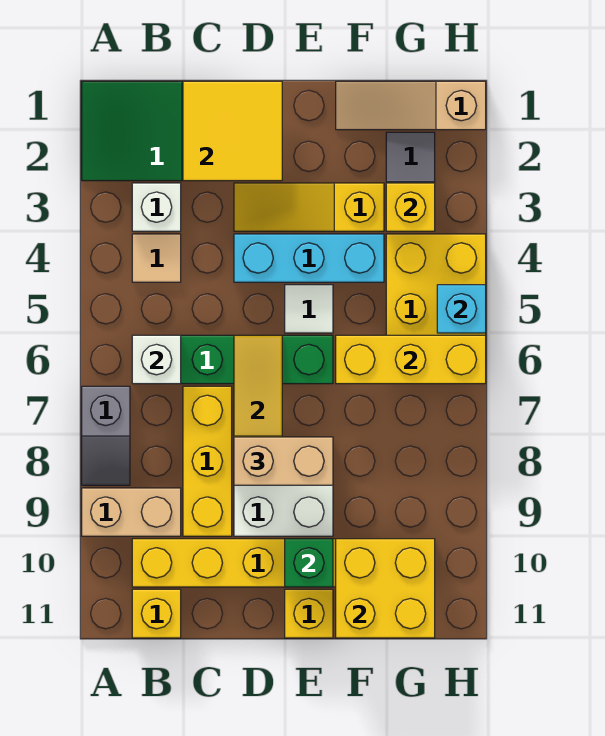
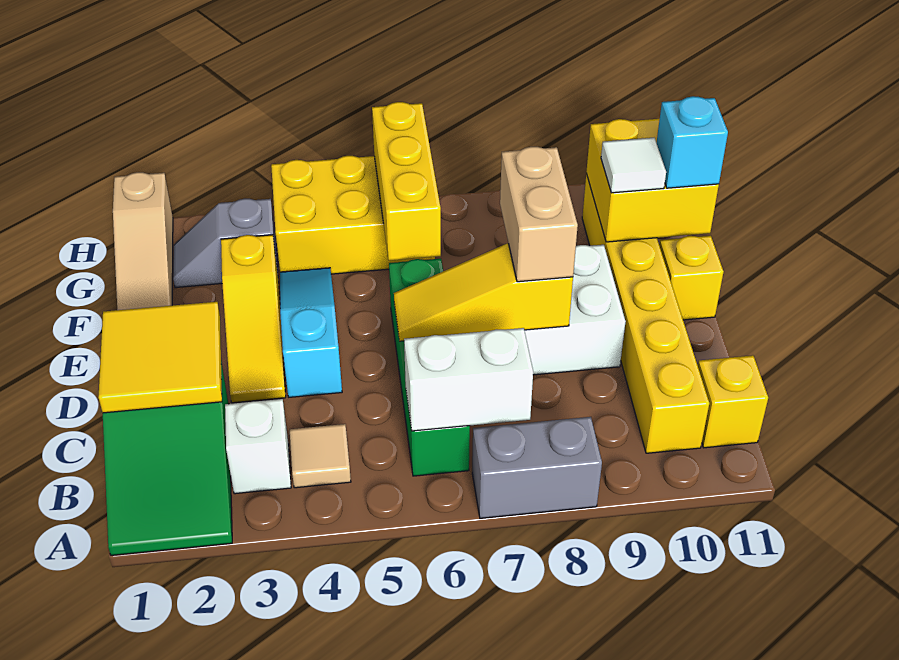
grey 1x2 slope [82,386,130,485] -> grey 1x2 brick [472,417,602,518]
tan 1x2 brick [82,488,181,536] -> none
white 1x1 brick [132,335,181,384] -> white 1x2 brick [404,328,533,431]
yellow 1x3 brick [183,386,232,536] -> none
cyan 1x3 brick [234,234,384,282] -> cyan 1x3 slope [280,268,342,397]
white 1x1 tile [285,285,333,333] -> white 1x1 tile moved to [601,138,666,193]
green 1x1 brick [285,539,333,587] -> none
yellow 1x1 brick [386,183,435,231] -> none
cyan 1x1 brick [437,285,486,333] -> cyan 1x1 brick moved to [656,96,728,188]

